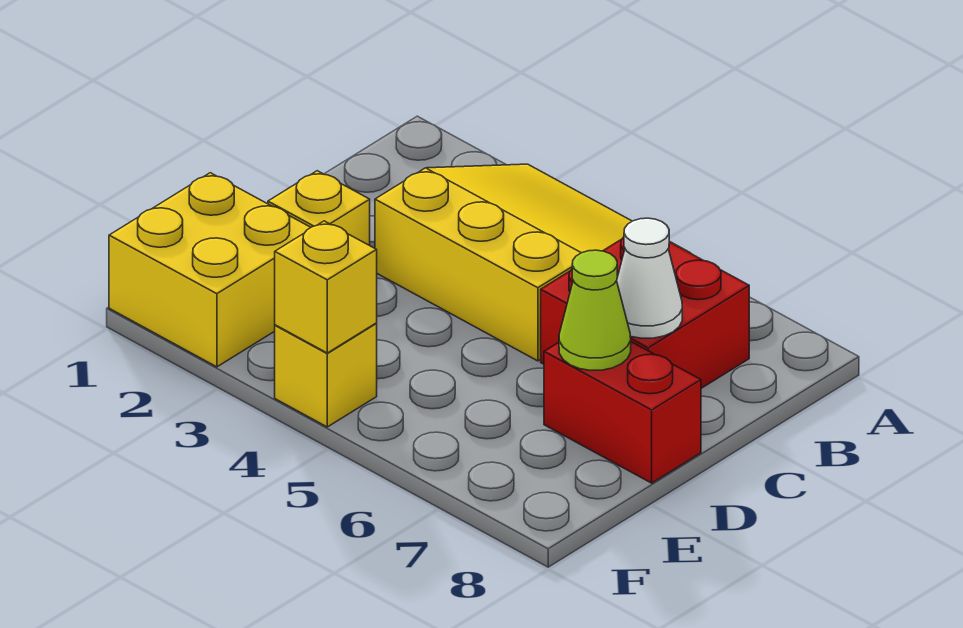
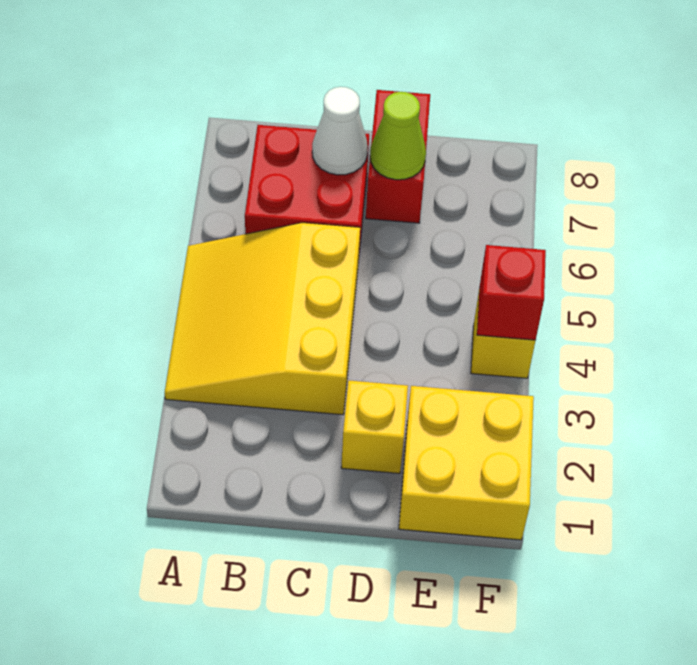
yellow 1x1 brick [275,221,377,353] -> red 1x1 brick [477,245,546,340]

